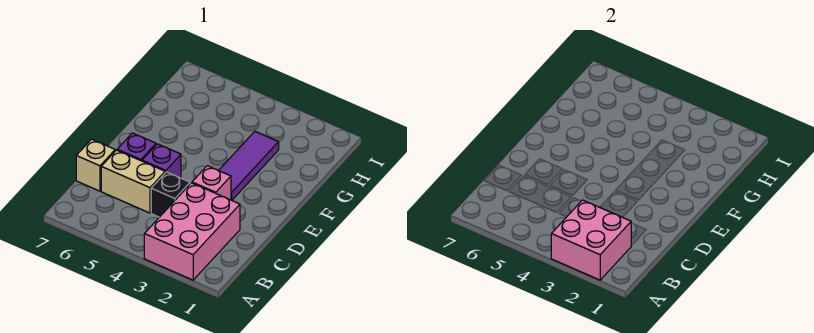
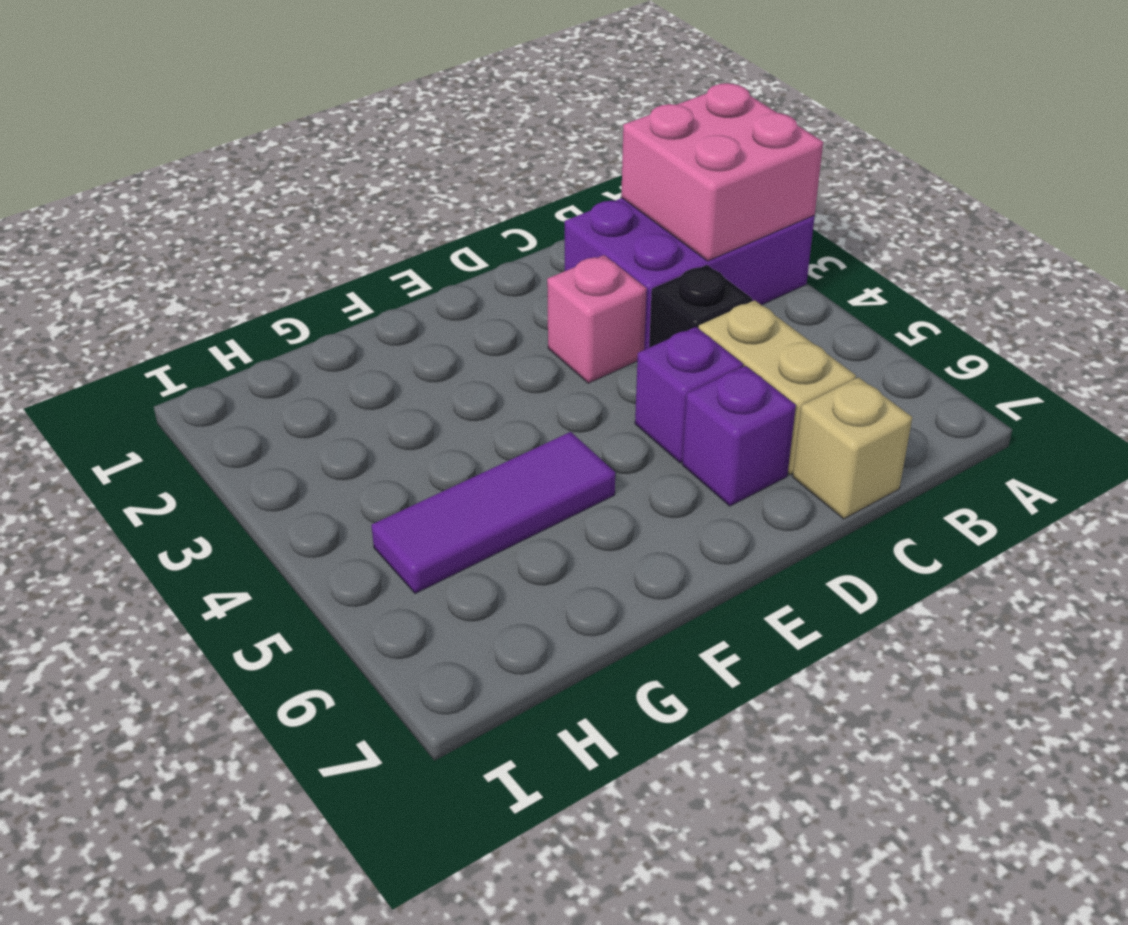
pink 2x3 brick [144,183,240,280] -> purple 2x3 brick [565,198,815,350]
purple 1x3 tile [219,132,279,200] -> purple 1x3 tile moved to [371,432,615,593]

